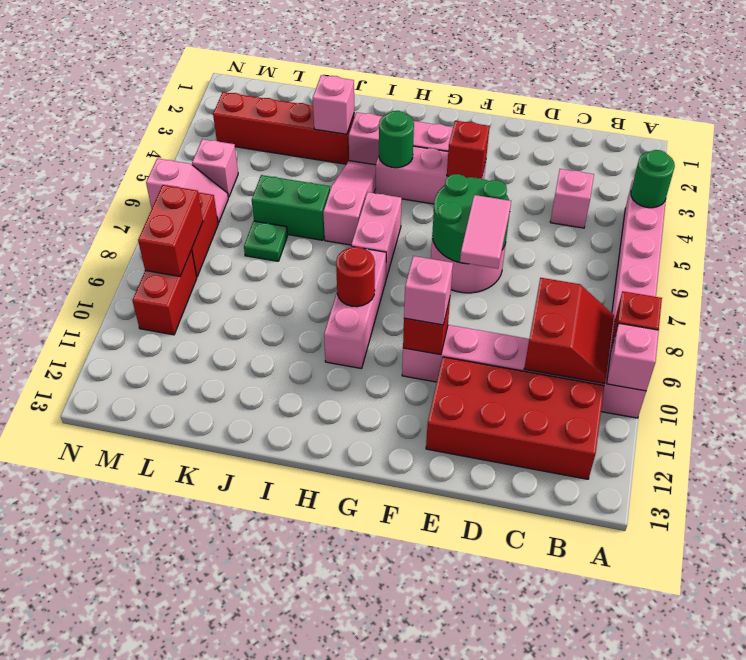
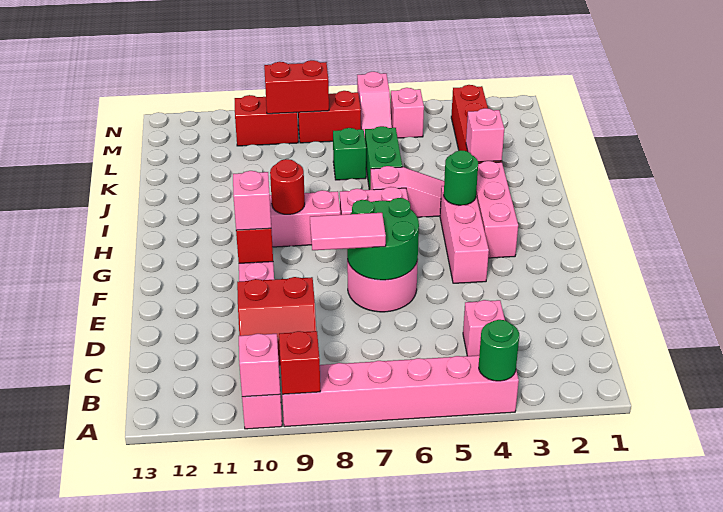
red 2x4 brick [426,357,604,479] -> none
red 1x1 brick [447,121,490,179] -> none
green 1x1 plate [244,221,288,261] -> green 1x1 brick [333,128,366,180]

